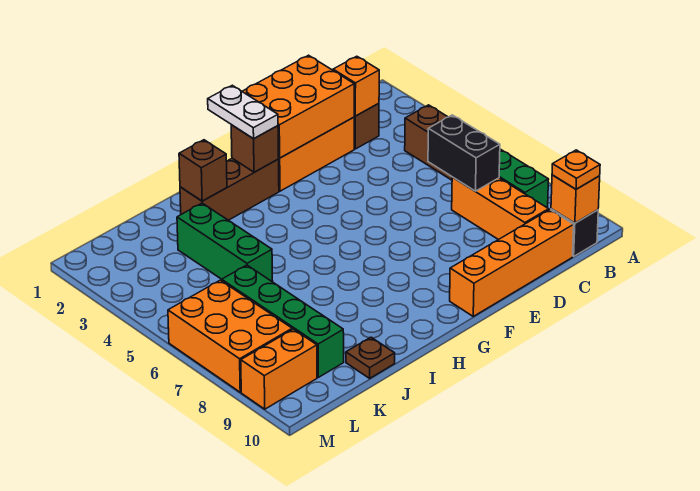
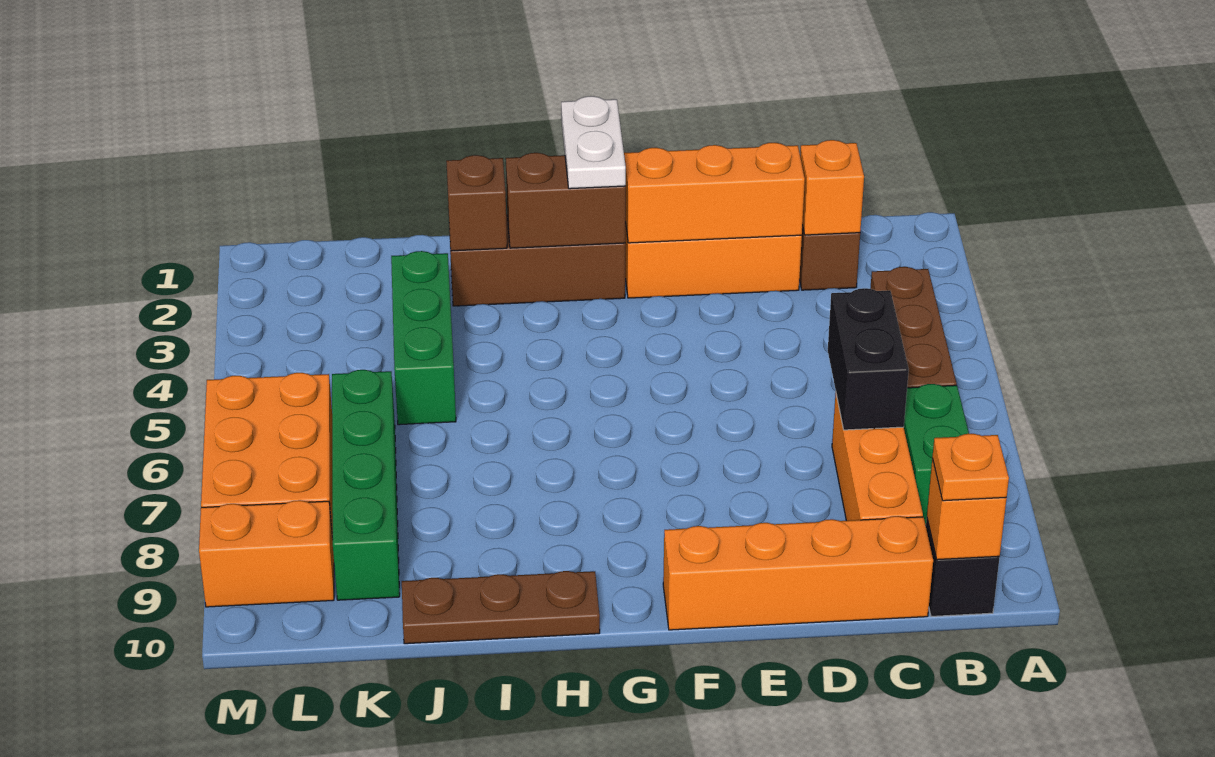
orange 2x3 brick [242,55,354,158] -> orange 1x3 brick [624,143,805,243]
brown 1x1 brick [231,125,279,172] -> brown 1x2 brick [506,153,626,248]
brown 1x1 plate [346,337,395,378] -> brown 1x3 plate [402,571,600,644]

